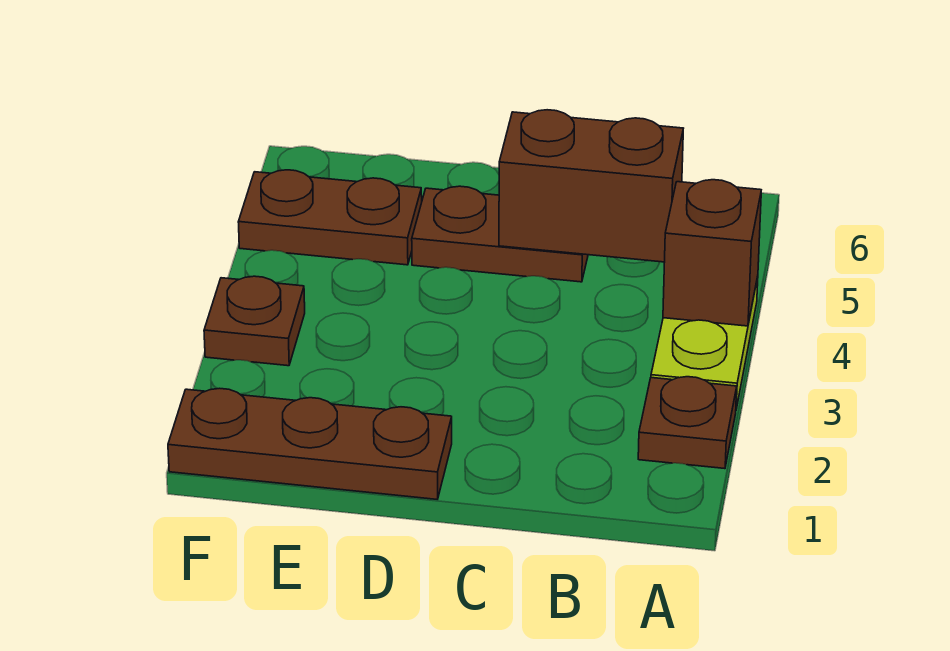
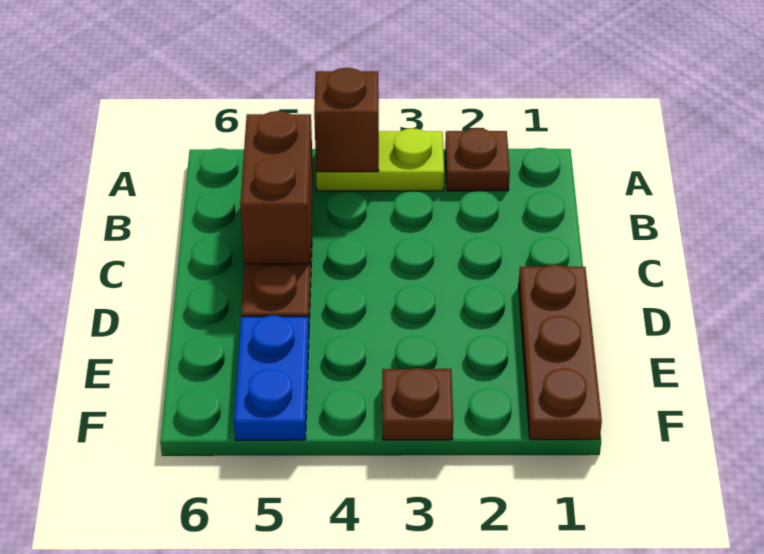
brown 1x2 plate [238,170,422,265] -> blue 1x2 plate [234,315,309,440]

